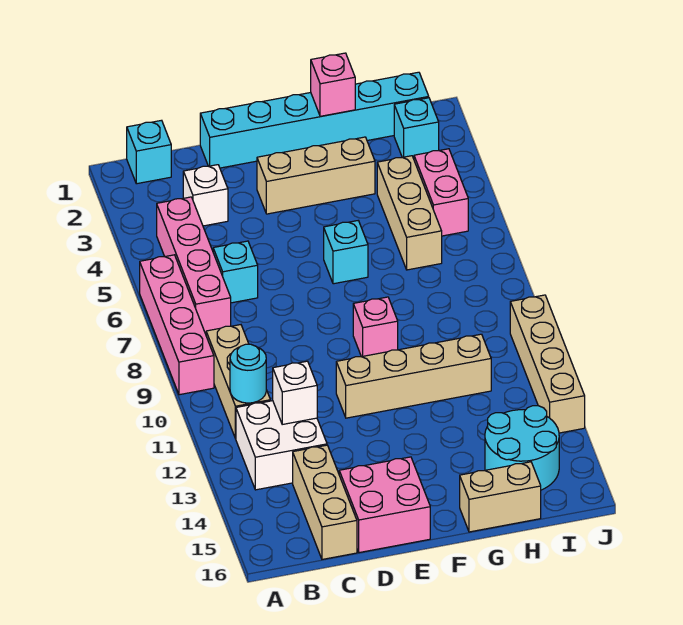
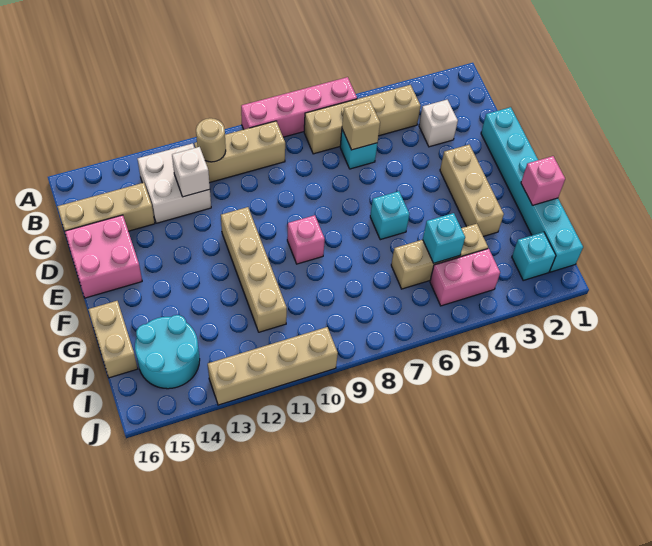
cyan 1x1 brick [127,120,171,184] -> cyan 1x1 brick moved to [423,213,465,263]
pink 1x4 brick [157,197,231,334] -> tan 1x4 brick [304,85,420,154]
cyan 1x1 round brick [230,344,266,403] -> tan 1x1 round brick [196,118,226,162]
none -> tan 1x1 brick [342,101,380,150]

